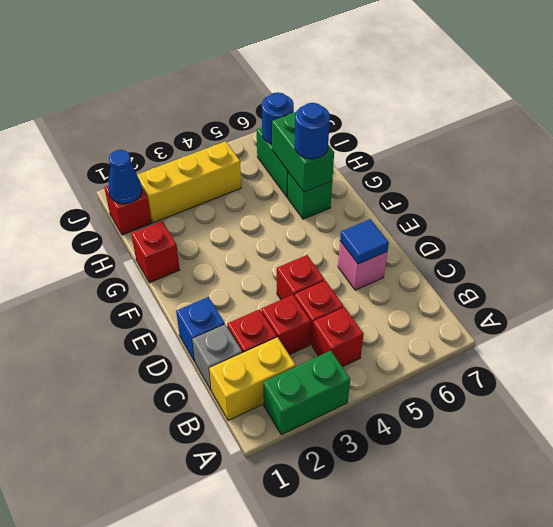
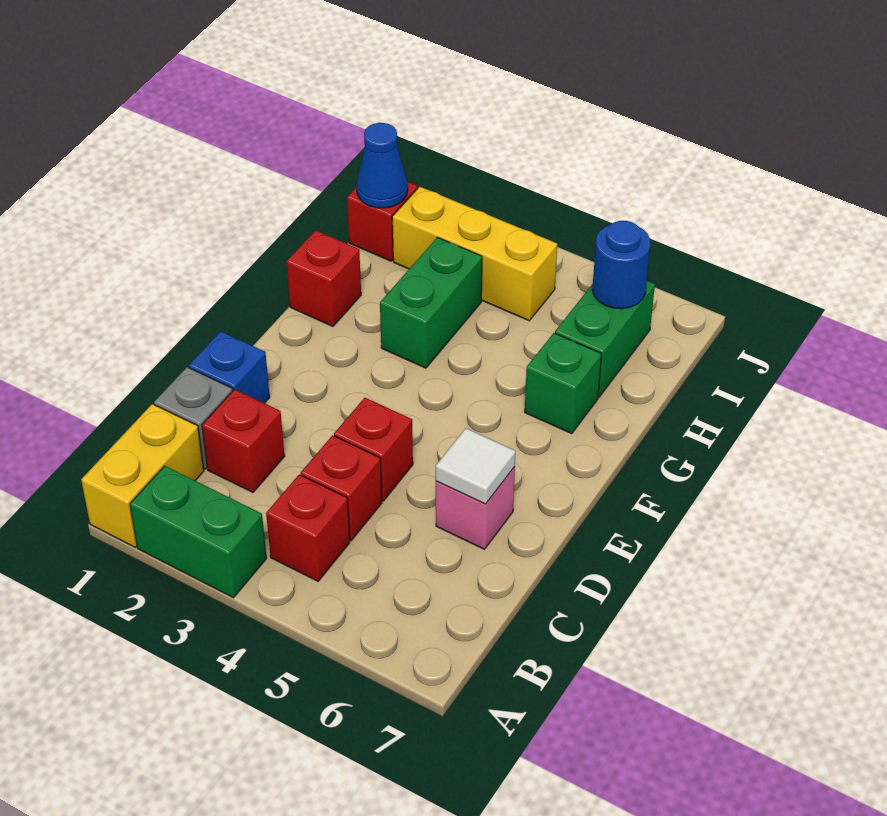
yellow 1x2 brick [209,337,296,421] -> yellow 1x2 brick turned to [81,404,204,547]
red 1x1 brick [261,295,311,355] -> none
blue 1x1 tile [340,219,389,264] -> white 1x1 tile [436,428,515,504]
green 1x2 brick [272,112,334,192] -> green 1x2 brick moved to [380,237,482,368]
blue 1x1 round brick [295,103,330,159] -> none

